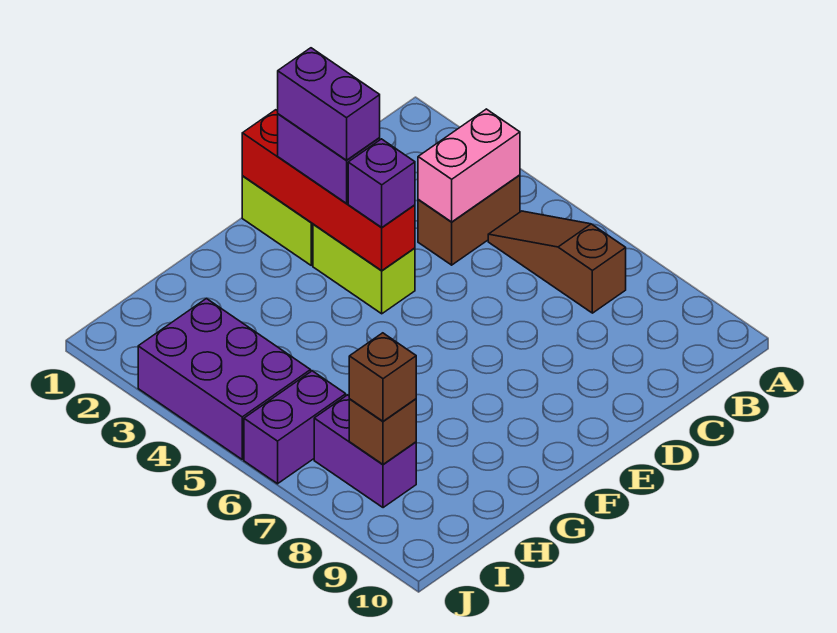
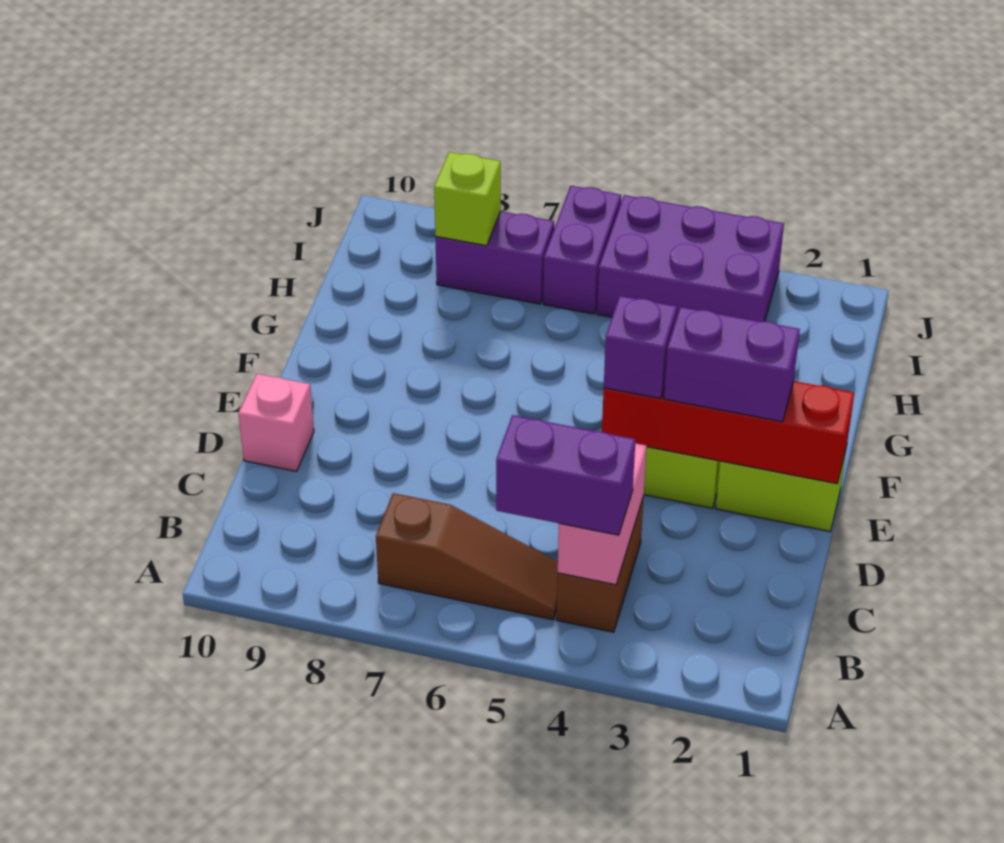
none -> pink 1x1 brick [239,374,314,471]
purple 1x2 brick [278,48,380,160] -> purple 1x2 brick moved to [496,415,635,535]
brown 1x1 brick [349,399,416,464] -> lime 1x1 brick [434,152,501,246]
brown 1x1 brick [349,333,416,421] -> none

